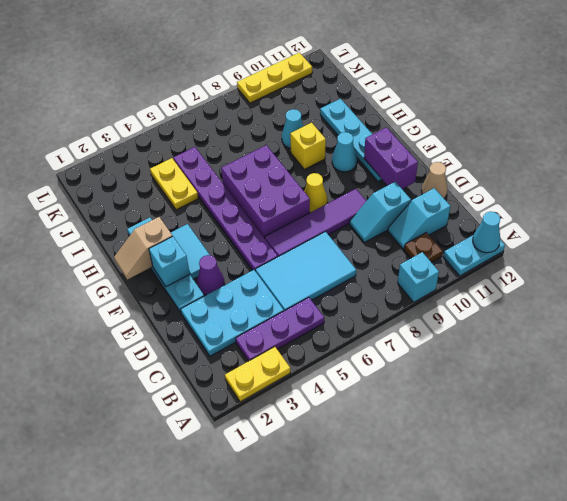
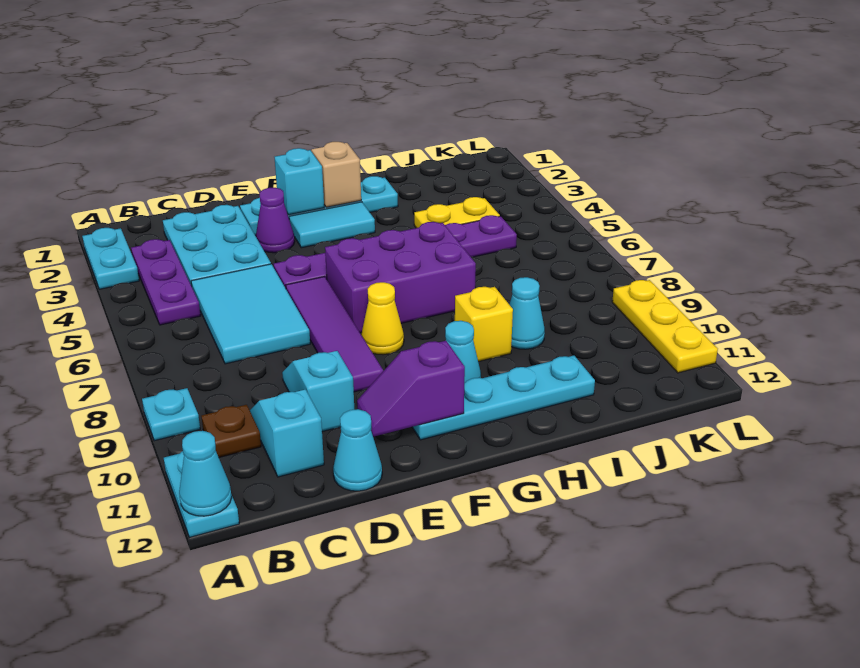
yellow 1x2 plate [225,347,290,402] -> cyan 1x2 plate [82,228,139,289]
cyan 1x1 brick [398,252,439,302] -> cyan 1x1 plate [142,388,200,441]
tan 1x1 cone [421,162,448,199] -> cyan 1x1 cone [333,409,382,491]
purple 1x2 brick [364,127,418,189] -> purple 1x2 slope [357,341,465,437]

